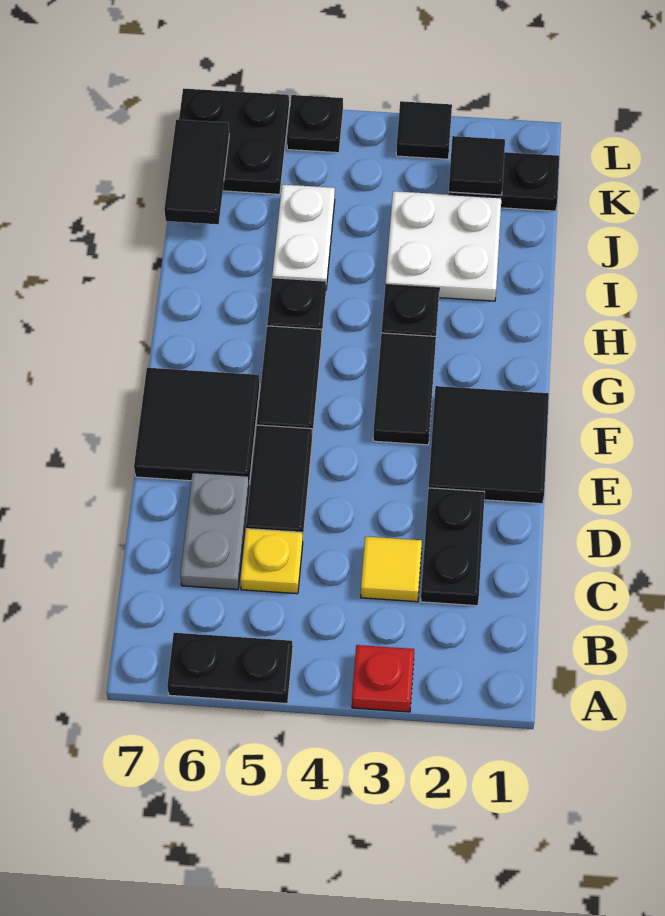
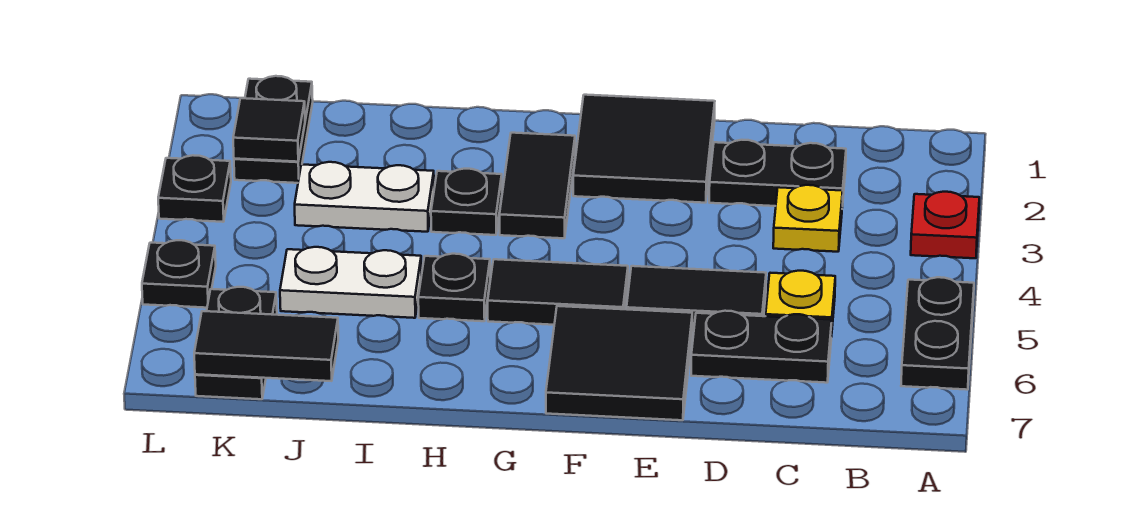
yellow 1x1 tile [361,537,422,602] -> yellow 1x1 plate [773,185,843,252]
grey 1x2 plate [180,472,249,590] -> black 1x2 plate [691,311,832,383]
black 1x2 tile [373,333,436,445] -> black 1x2 tile turned to [499,133,575,238]
white 2x2 plate [385,191,501,301] -> white 1x2 plate [295,162,434,232]
black 2x2 plate [179,89,289,194] -> black 1x2 plate [195,287,277,399]
black 1x1 tile [396,101,452,159] -> black 1x1 plate [158,155,231,222]

